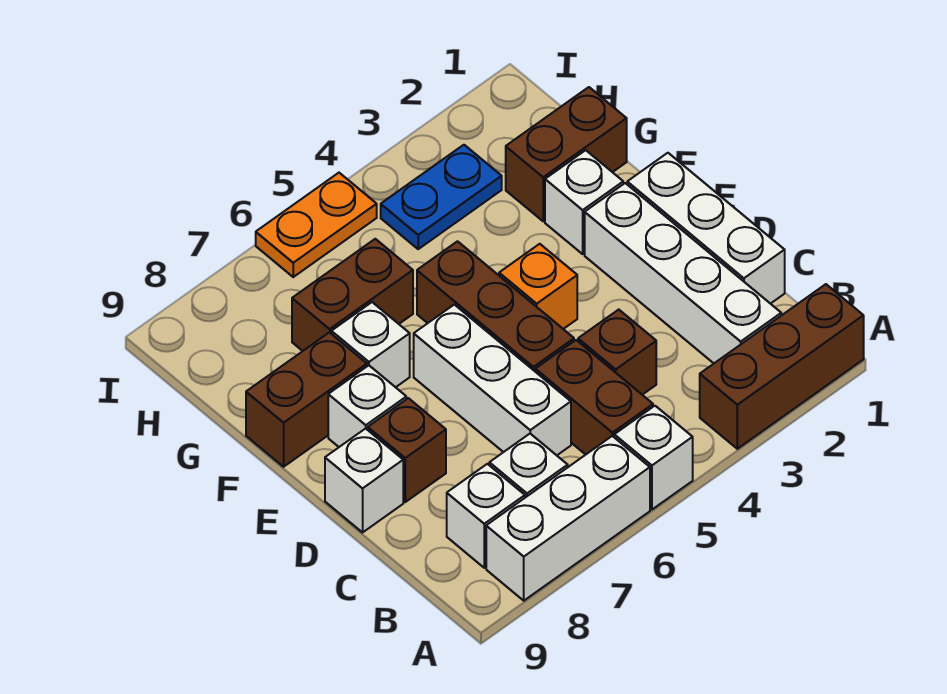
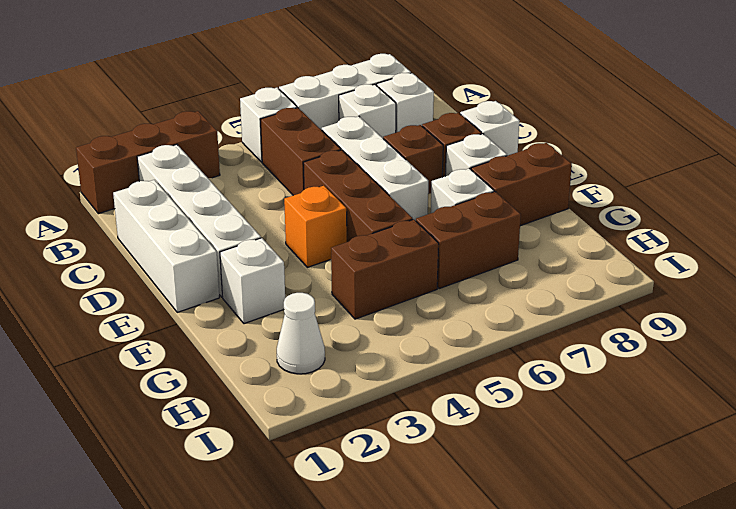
brown 1x1 brick [578,310,656,395] -> brown 1x1 brick moved to [383,125,443,194]
brown 1x2 brick [506,87,627,221] -> brown 1x2 brick moved to [331,219,439,319]
none -> white 1x1 cone [277,293,325,374]
blue 1x2 plate [381,145,502,249] -> none
orange 1x2 plate [256,173,377,277] -> none

